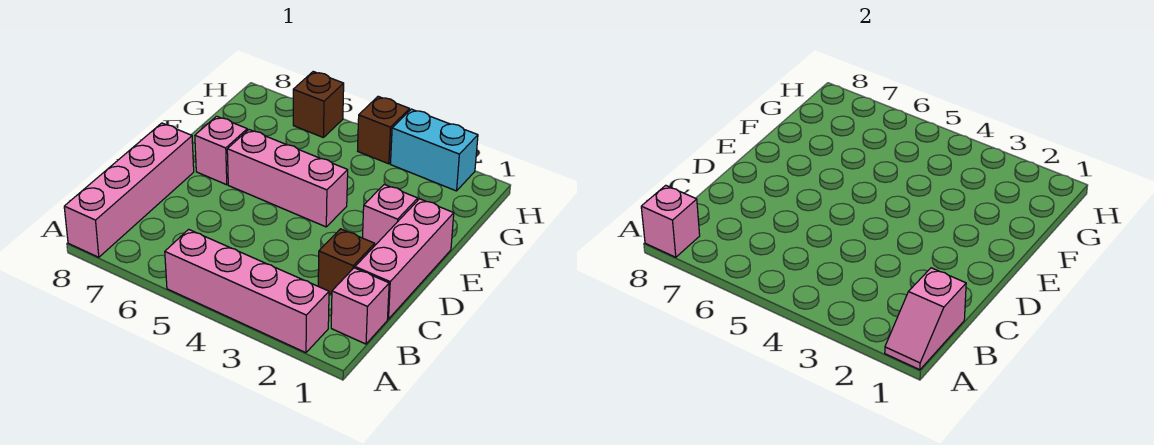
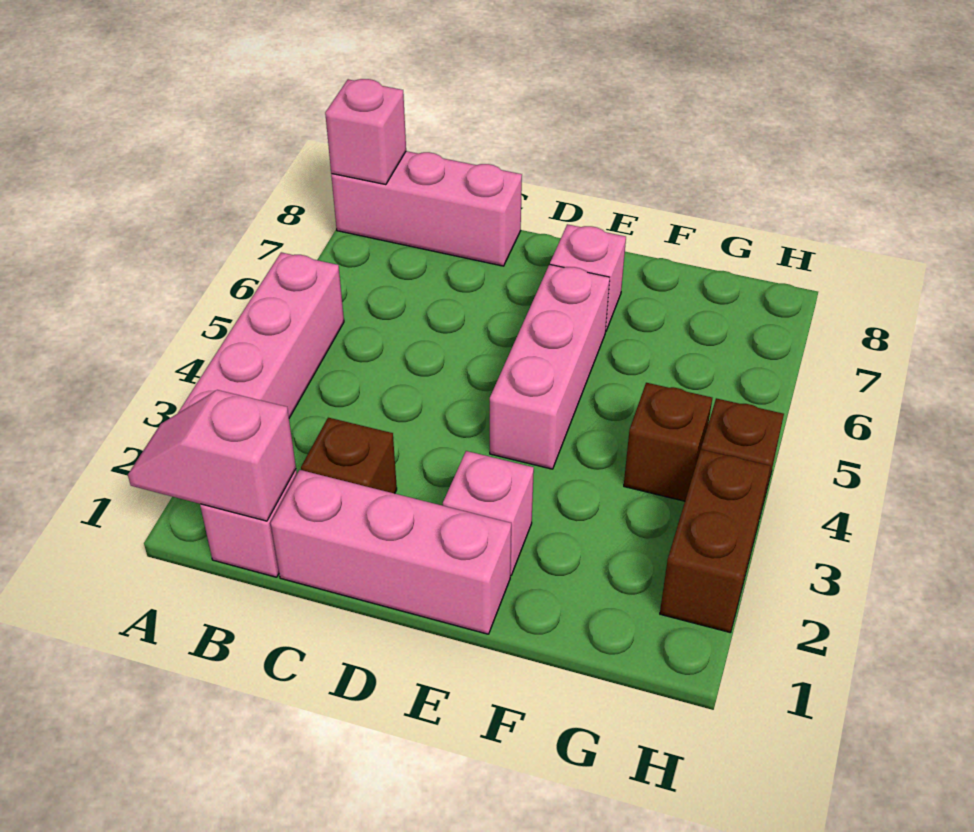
pink 1x4 brick [64,123,194,257] -> pink 1x3 brick [331,151,522,266]
cyan 1x2 brick [391,109,478,191] -> brown 1x2 brick [660,449,771,633]
brown 1x1 brick [293,72,344,138] -> brown 1x1 brick moved to [624,383,712,501]

